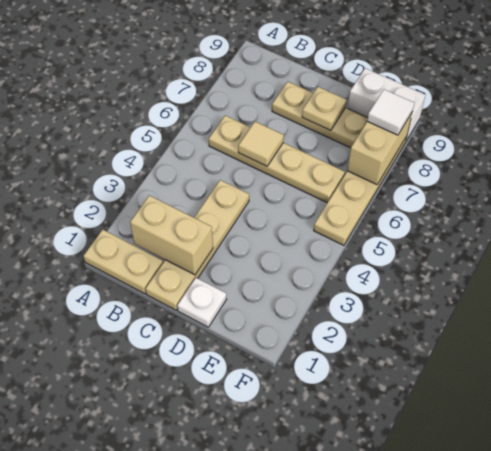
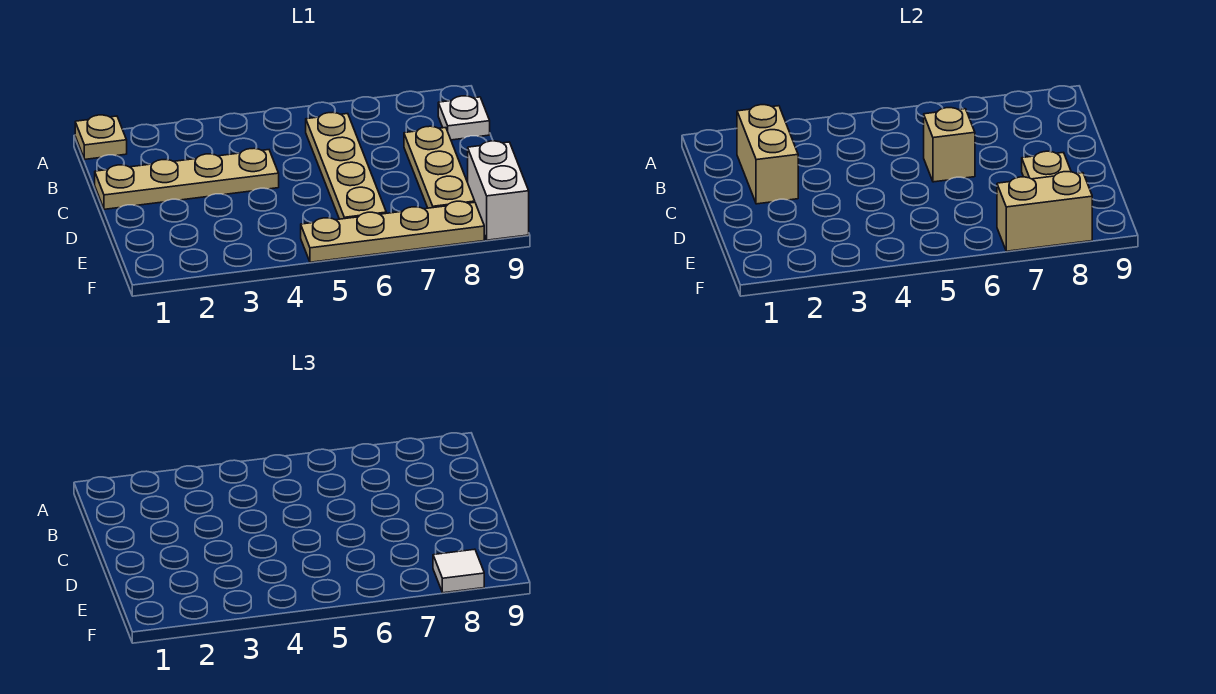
tan 1x2 plate [83,230,163,294] -> tan 1x1 plate [75,115,127,159]
tan 1x1 tile [238,122,284,166] -> tan 1x1 brick [924,108,975,182]
white 1x1 plate [177,278,227,327] -> white 1x1 plate moved to [438,96,490,140]

